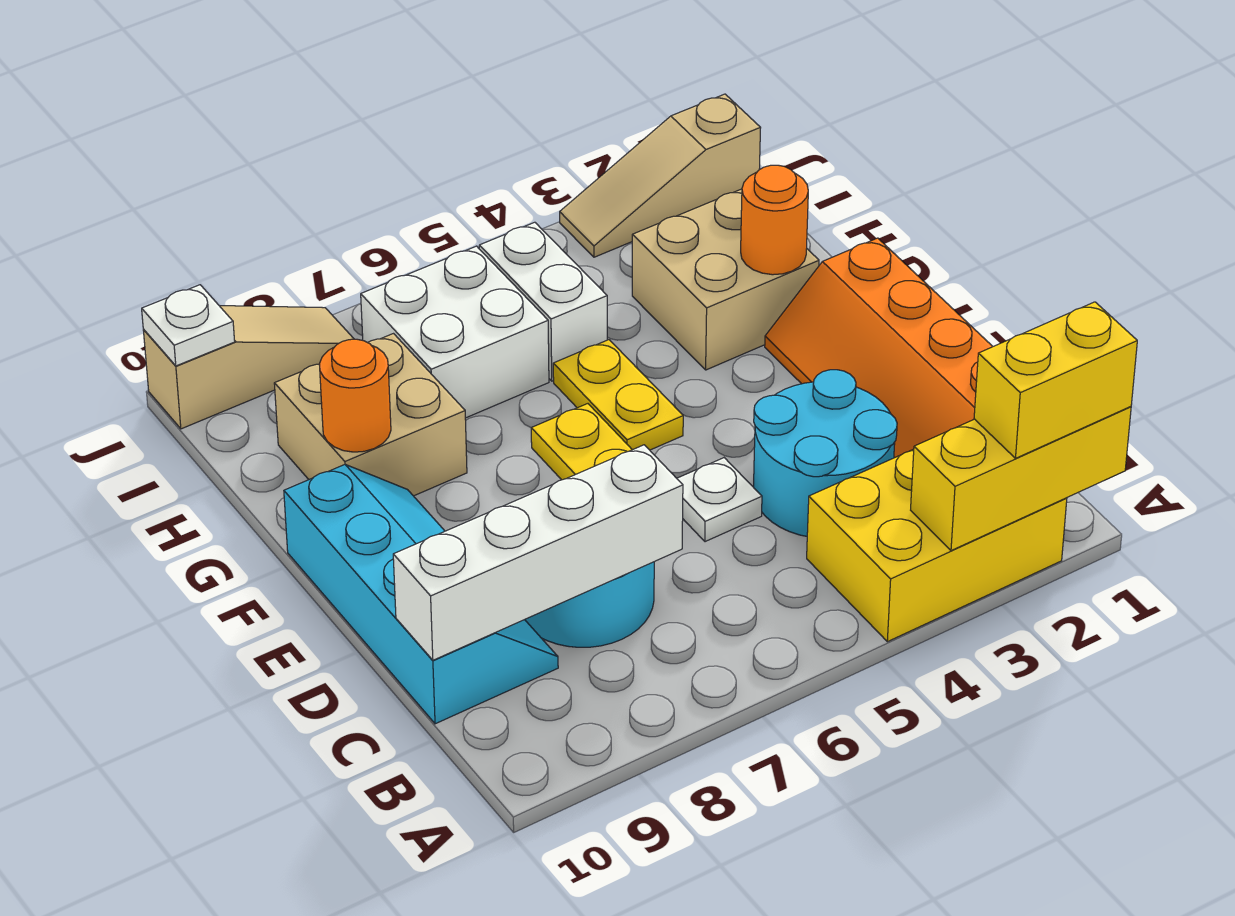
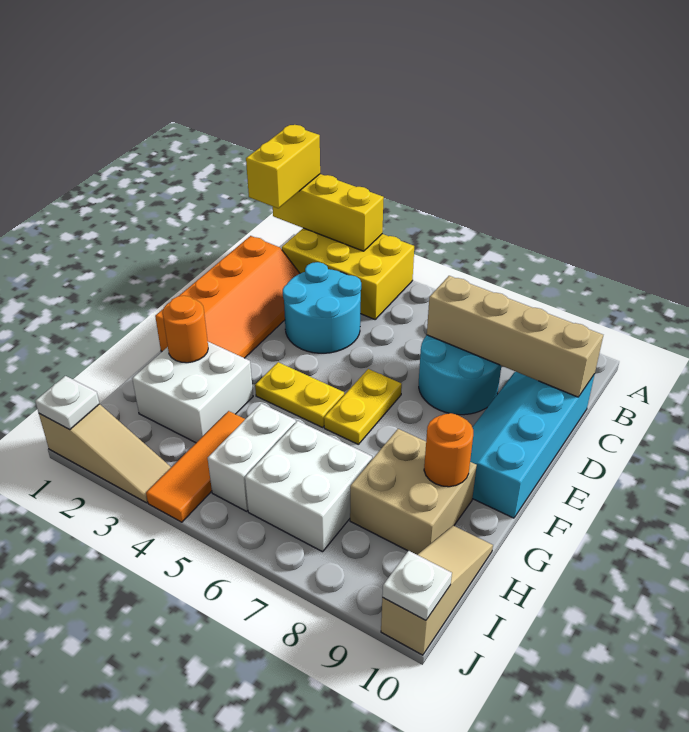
yellow 1x2 brick [974,302,1137,458] -> yellow 1x2 brick turned to [246,125,320,208]
white 1x4 brick [393,445,683,660] -> tan 1x4 brick [427,276,603,397]
white 1x1 plate [677,458,762,542] -> white 1x1 plate moved to [35,376,99,430]
yellow 1x2 plate [553,340,683,450] -> yellow 1x2 plate turned to [255,362,344,427]
tan 2x2 brick [632,189,819,370] -> white 2x2 brick [132,342,253,443]
none -> orange 1x3 tile [146,411,245,522]
tan 1x3 slope [143,306,354,429] -> tan 1x3 slope turned to [381,526,493,655]

